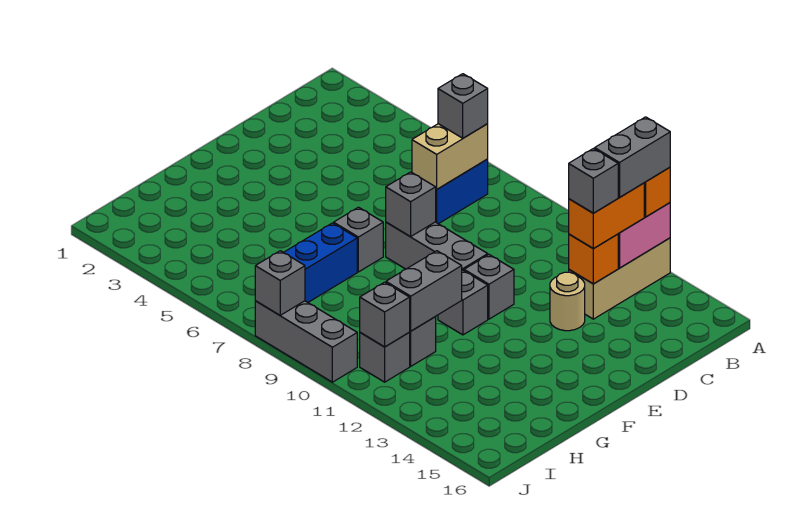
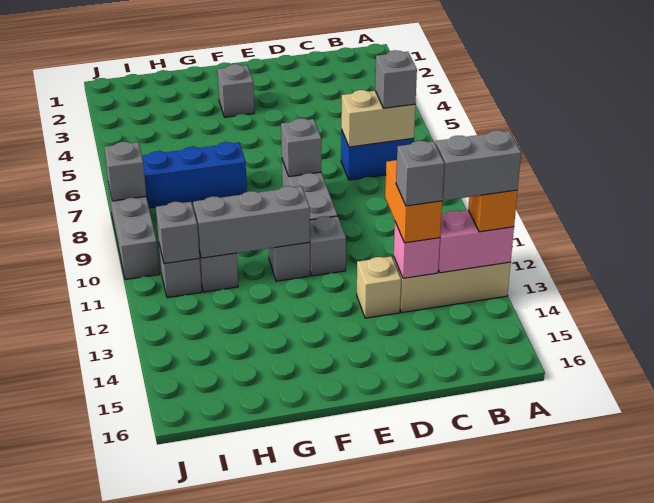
orange 1x2 brick [569,183,644,248] -> orange 1x2 brick turned to [385,160,442,243]
orange 1x1 brick [569,234,618,284] -> pink 1x1 brick [394,222,440,278]
tan 1x1 round brick [550,272,585,331] -> tan 1x1 brick [357,256,401,318]
grey 1x1 brick [334,207,383,272] -> grey 1x1 brick moved to [217,64,254,117]
grey 1x2 brick [386,251,462,331] -> grey 1x3 brick [193,186,310,258]

